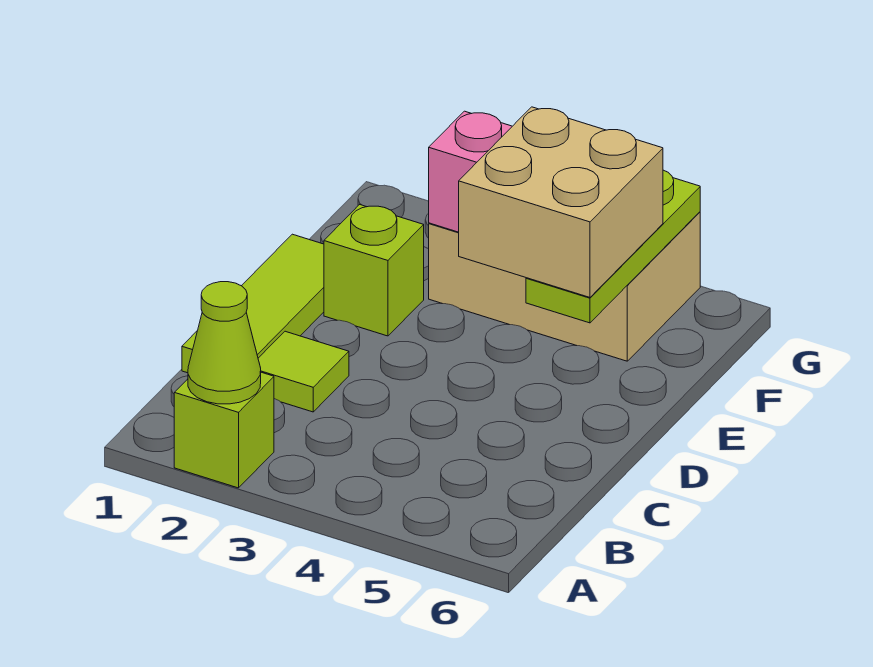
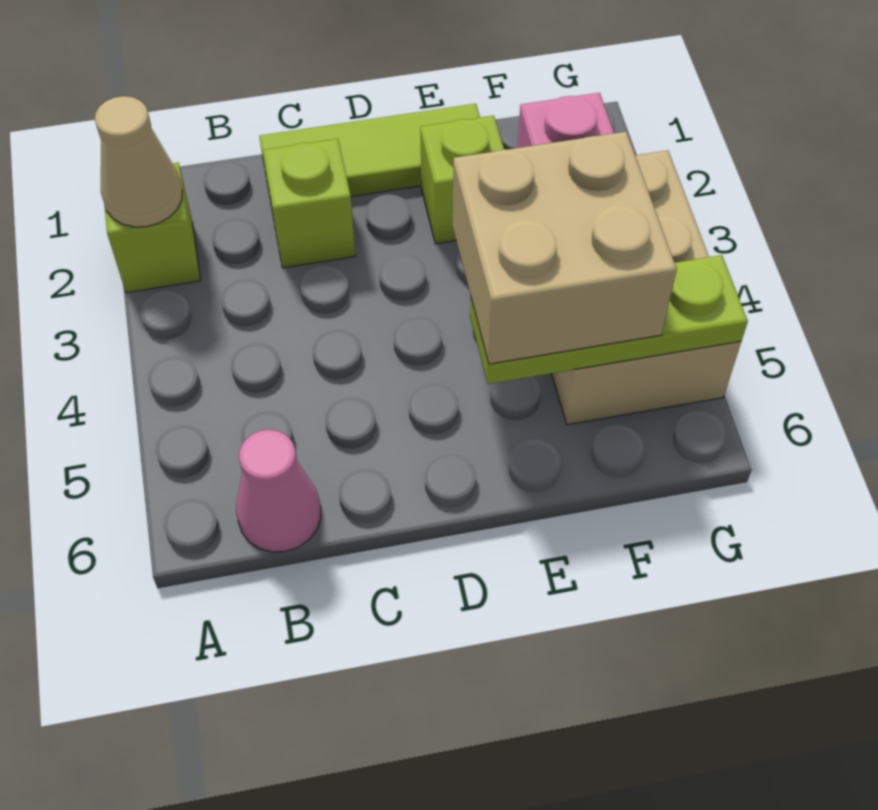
lime 1x1 cone [188,282,261,404] -> tan 1x1 cone [95,96,182,227]
none -> pink 1x1 cone [236,430,321,552]
lime 1x1 tile [258,331,349,412] -> lime 1x1 brick [263,139,356,268]

